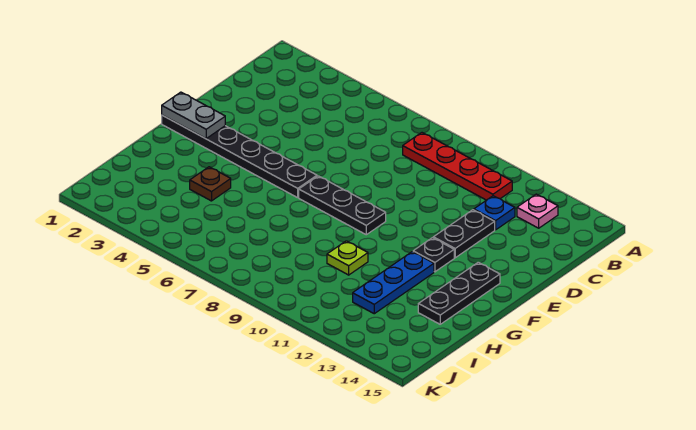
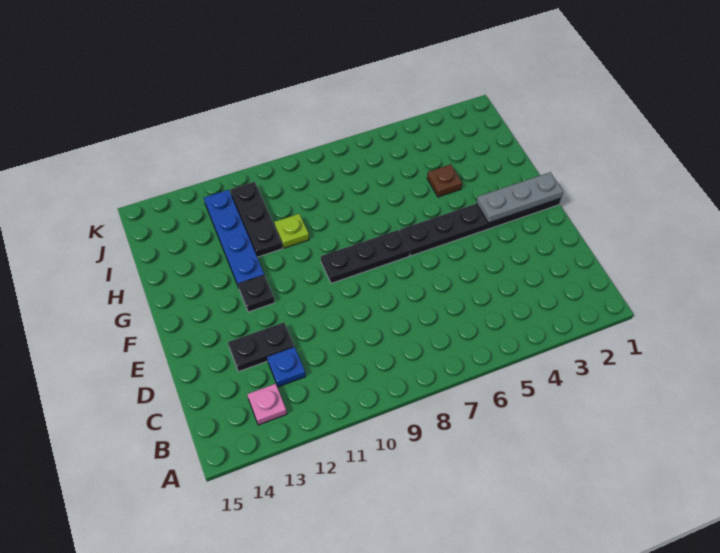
red 1x4 plate [403,133,512,200] -> none
black 1x2 plate [433,210,495,258] -> black 1x2 plate turned to [228,322,294,372]
grey 1x2 plate [162,92,225,139] -> grey 1x3 plate [476,172,563,223]
black 1x3 plate [418,262,500,324] -> black 1x3 plate moved to [230,182,283,257]
blue 1x3 plate [353,252,434,314] -> blue 1x4 plate [204,190,264,288]

